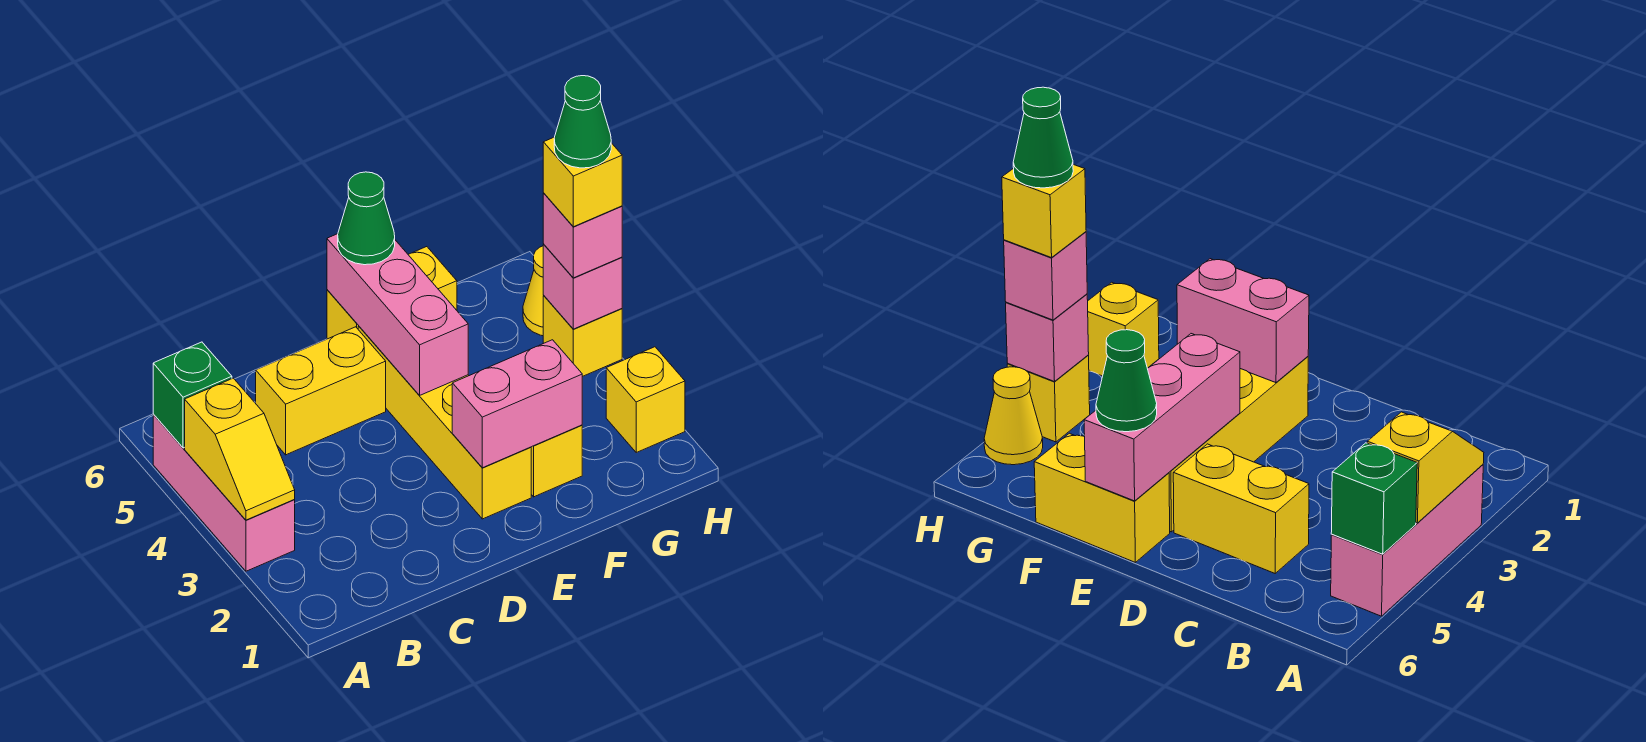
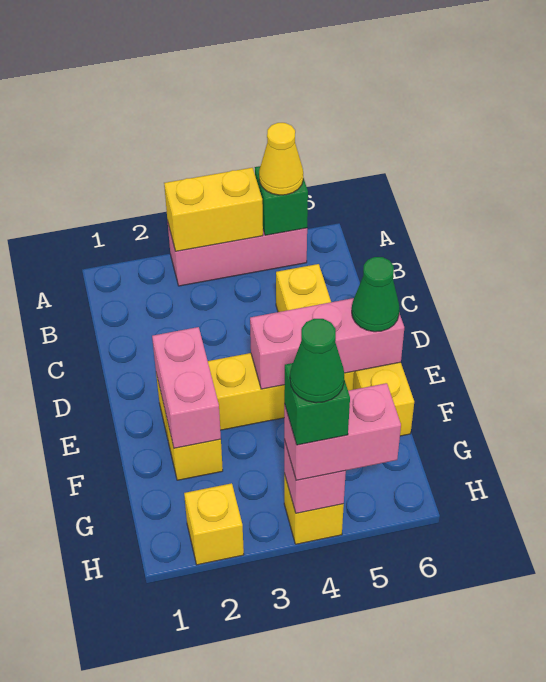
yellow 1x2 slope [185,378,295,520] -> yellow 1x2 brick [164,168,263,251]
pink 1x1 brick [543,193,622,278] -> pink 1x2 brick [284,383,401,480]
yellow 1x1 brick [543,138,622,227] -> green 1x1 brick [284,363,350,445]
yellow 1x1 cone [523,246,544,336] -> yellow 1x1 cone moved to [259,123,303,195]

